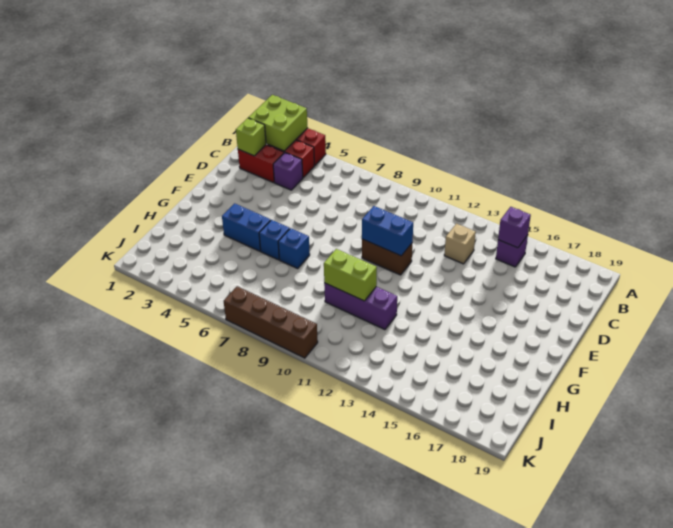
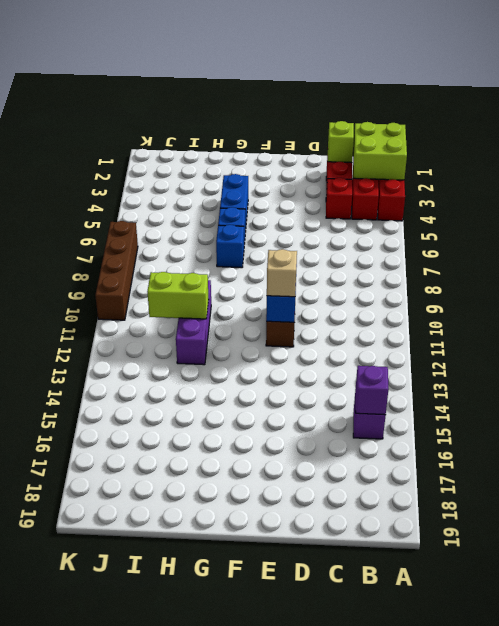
purple 1x1 brick [273,153,303,190] -> red 1x1 brick [326,178,352,219]
tan 1x1 brick [444,224,476,264] -> tan 1x1 brick moved to [267,249,297,297]
lime 1x2 brick [324,249,377,301] -> lime 1x2 brick turned to [147,272,209,319]

